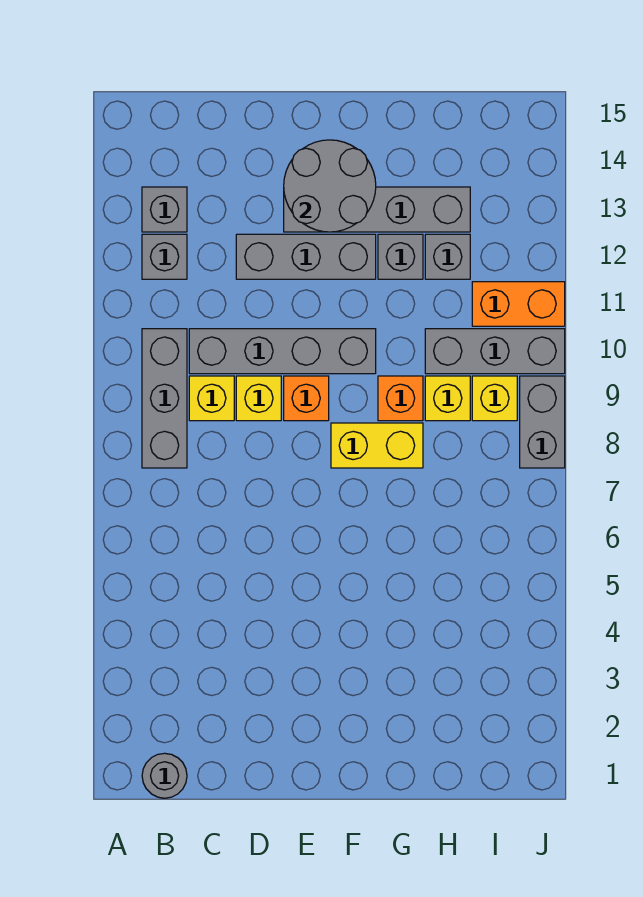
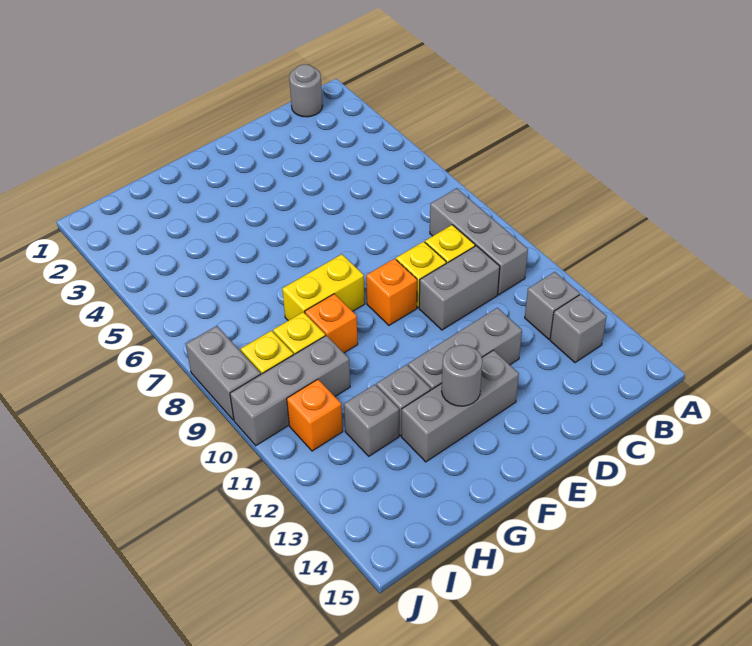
grey 1x4 brick [189,329,376,374] -> grey 1x2 brick [419,246,500,330]
grey 1x4 brick [284,187,470,232] -> grey 1x3 brick [402,350,519,462]
grey 2x2 round brick [284,140,376,232] -> grey 1x1 round brick [442,345,482,406]
orange 1x2 brick [472,282,565,326] -> orange 1x1 brick [287,379,343,451]

